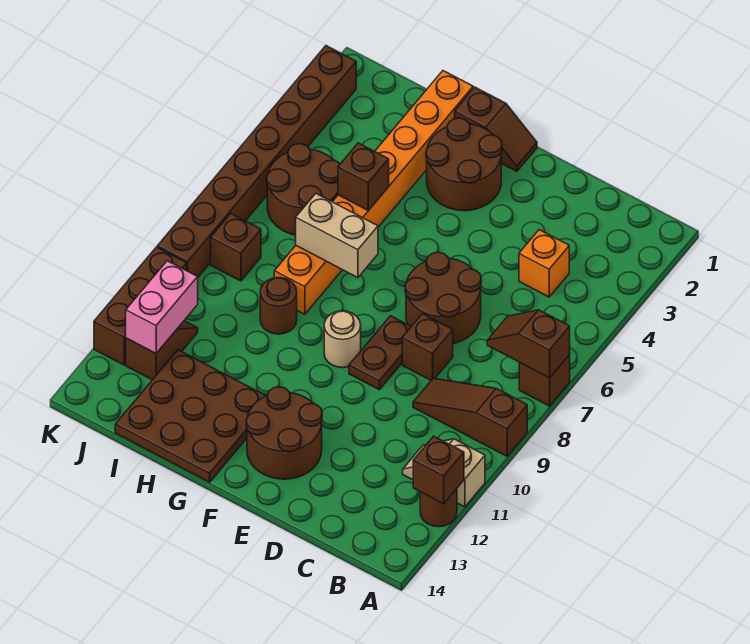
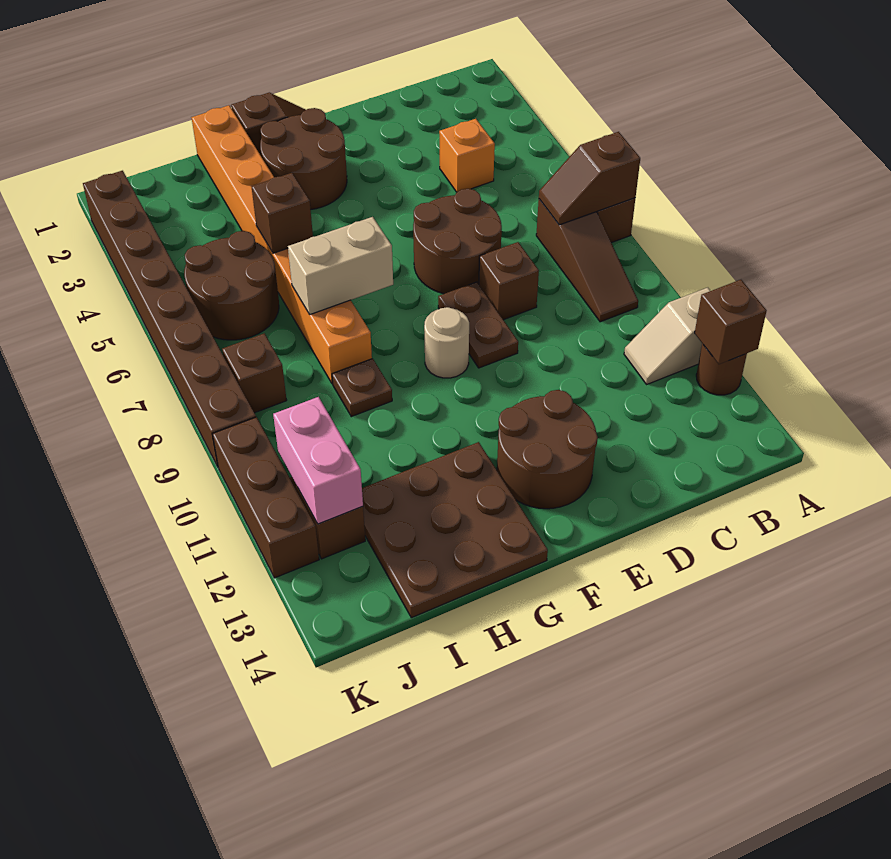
brown 1x3 slope [413,378,527,456] -> brown 1x3 slope turned to [536,199,638,322]
brown 1x1 round brick [260,278,297,334] -> brown 1x1 plate [332,359,392,417]

